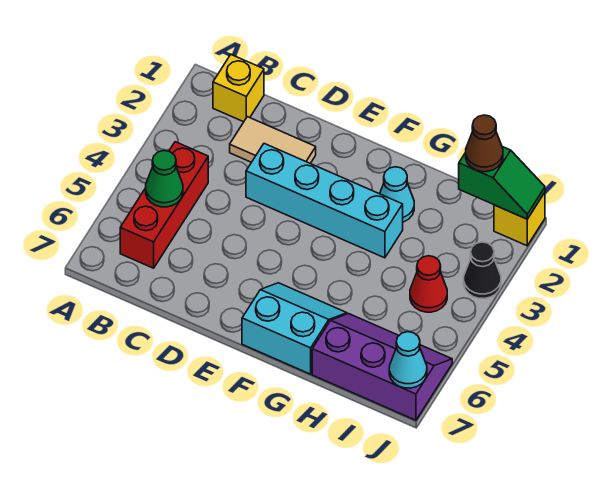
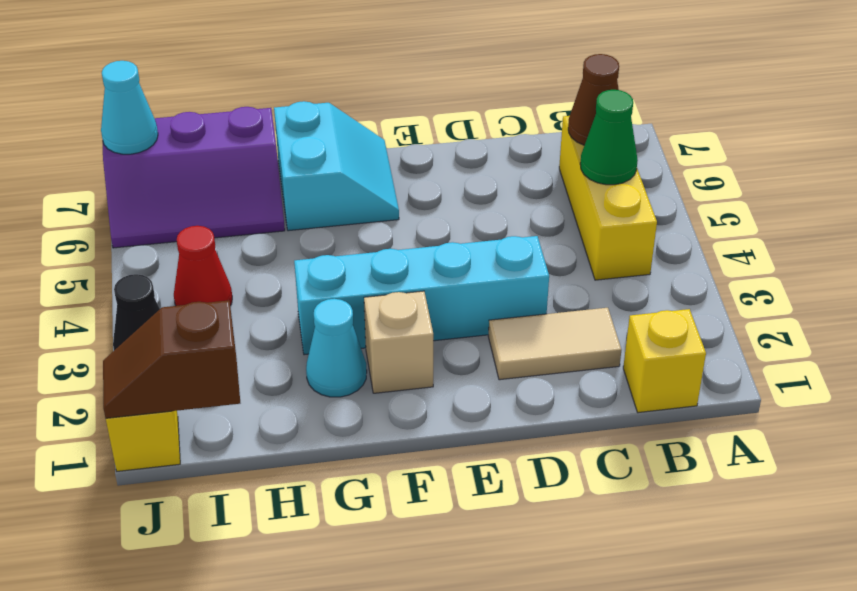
red 1x3 brick [120,142,208,268] -> yellow 1x3 brick [559,116,657,280]
none -> tan 1x1 brick [364,291,433,393]
cyan 2x2 slope [242,283,347,374] -> cyan 2x2 slope turned to [274,101,399,231]
green 1x2 slope [459,147,545,219] -> brown 1x2 slope [103,300,240,418]
brown 1x1 cone [466,115,503,172] -> brown 1x1 cone moved to [568,54,619,145]

